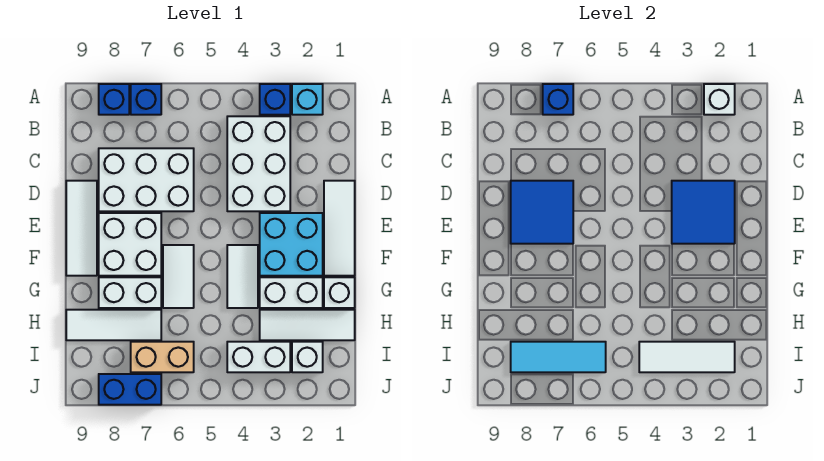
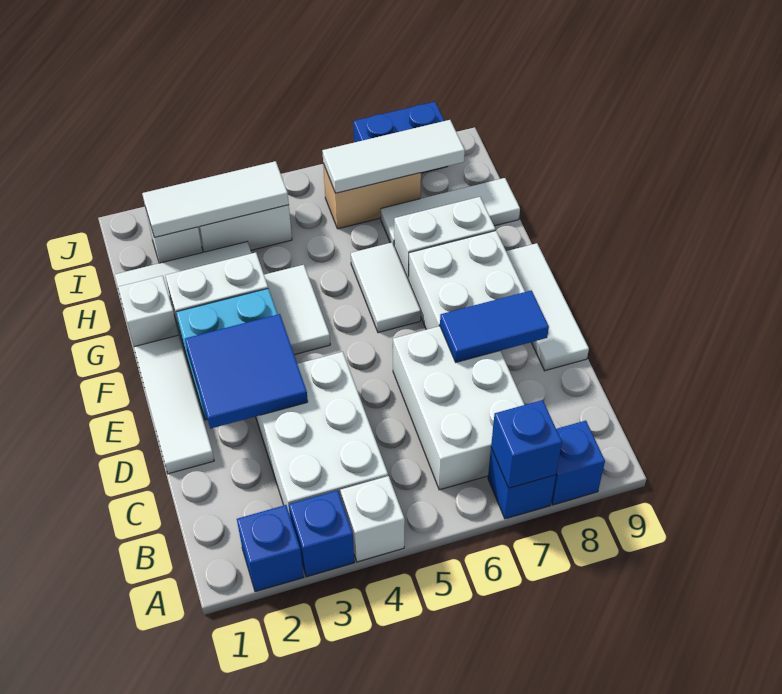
cyan 1x1 brick [292,84,323,115] -> blue 1x1 brick [237,505,304,592]
white 1x1 brick [704,84,735,115] -> white 1x1 brick moved to [340,476,405,562]
white 2x3 brick [99,148,194,211] -> white 2x3 brick turned to [393,326,524,490]
blue 2x2 tile [511,181,573,244] -> blue 1x2 tile [440,290,549,362]
cyan 1x3 tile [511,342,606,372] -> white 1x3 tile [322,120,465,193]

